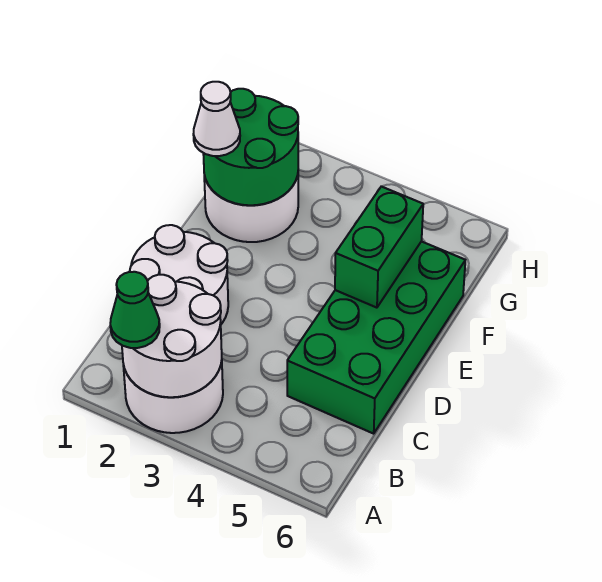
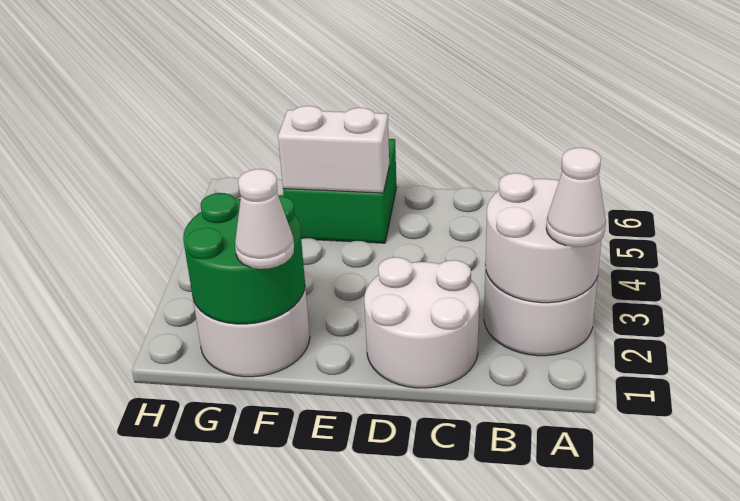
green 1x1 cone [110,272,160,348] -> white 1x1 cone [546,148,606,247]
green 2x4 brick [287,241,465,434] -> green 2x2 brick [283,139,397,243]
green 1x2 brick [335,187,423,308] -> white 1x2 brick [278,106,389,193]

